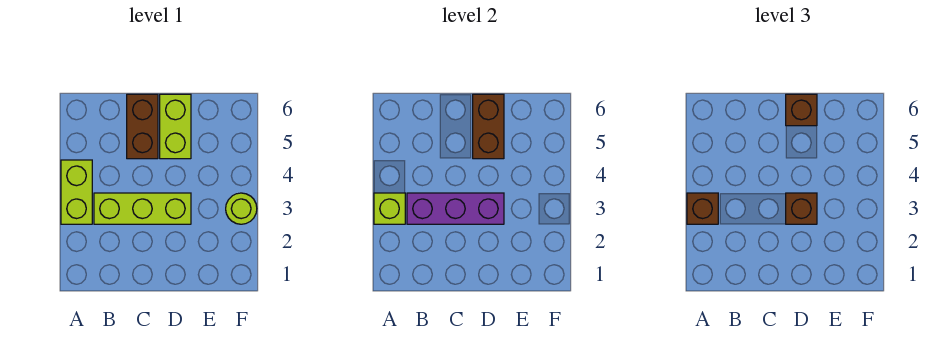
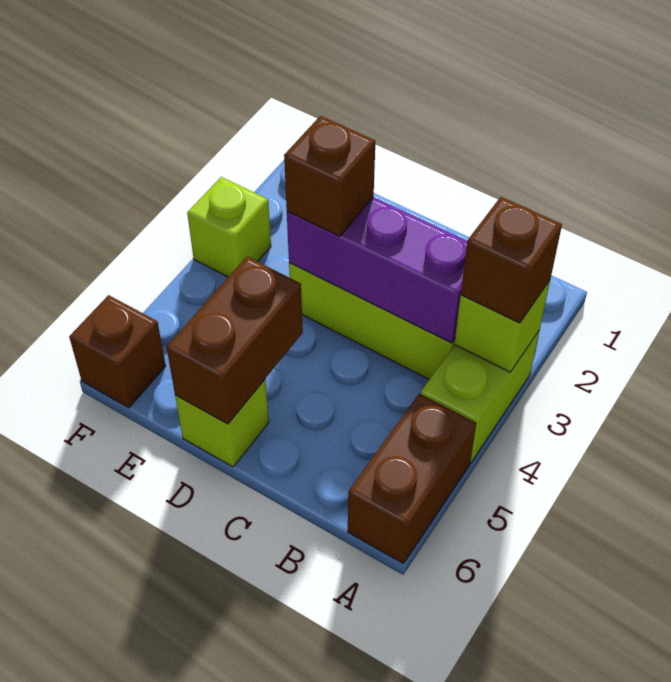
brown 1x2 brick [127,94,158,159] -> brown 1x2 brick moved to [348,394,476,564]
lime 1x2 brick [160,94,191,159] -> lime 1x1 brick [175,380,269,467]
brown 1x1 brick [786,94,817,126] -> brown 1x1 brick moved to [69,295,166,408]
lime 1x1 round brick [226,193,257,224] -> lime 1x1 brick [187,177,271,277]

